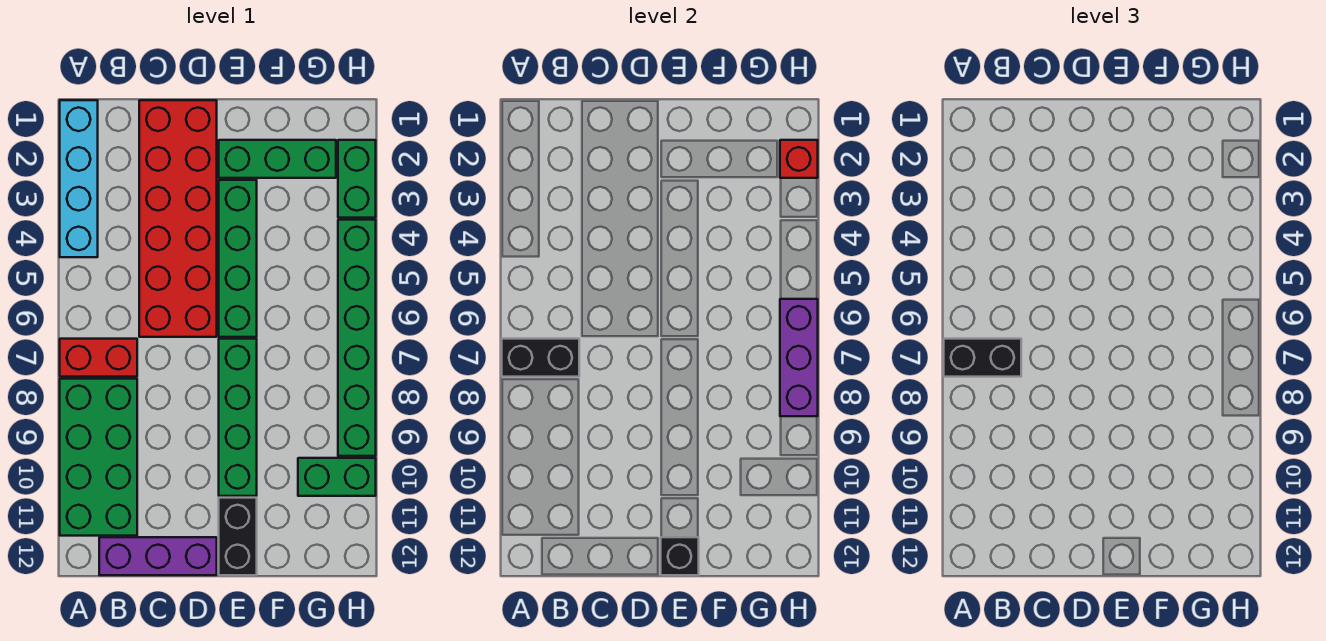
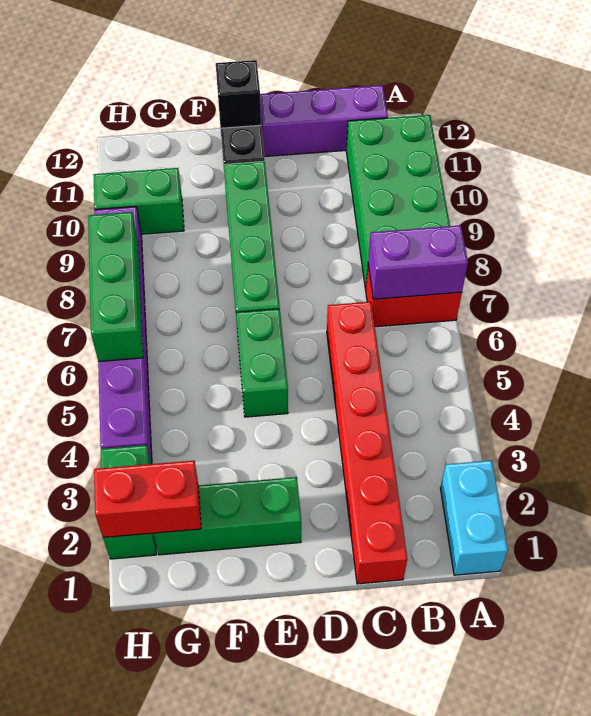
cyan 1x4 brick [60,100,98,257] -> cyan 1x2 brick [440,461,508,575]
black 1x2 brick [502,339,579,377] -> purple 1x2 brick [368,225,468,299]
black 1x2 brick [944,339,1021,377] -> none
red 2x6 brick [139,100,217,337] -> red 1x6 brick [327,302,407,584]
green 1x4 brick [219,180,257,337] -> green 1x2 brick [236,309,288,417]
red 1x1 brick [780,140,818,178] -> red 1x2 brick [94,461,201,537]
green 1x6 brick [338,220,376,456] -> purple 1x6 brick [94,207,152,464]
purple 1x3 brick [780,299,818,416] -> green 1x3 brick [88,212,143,362]

